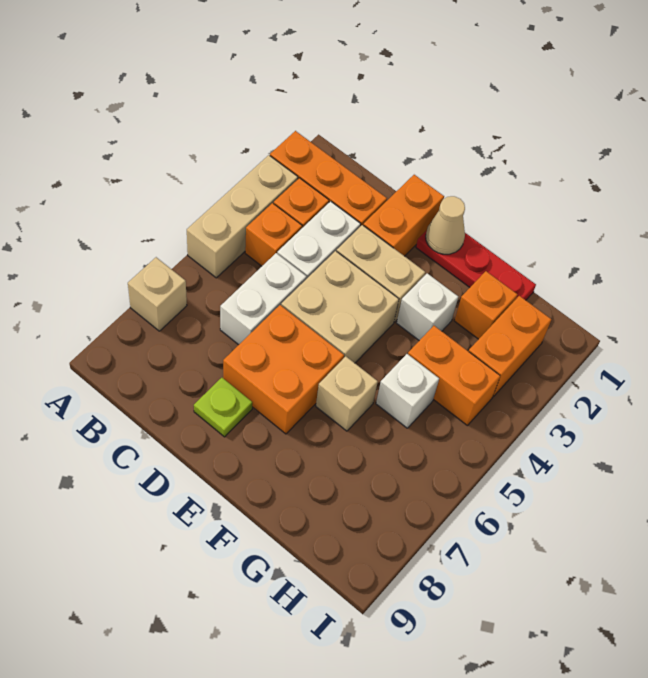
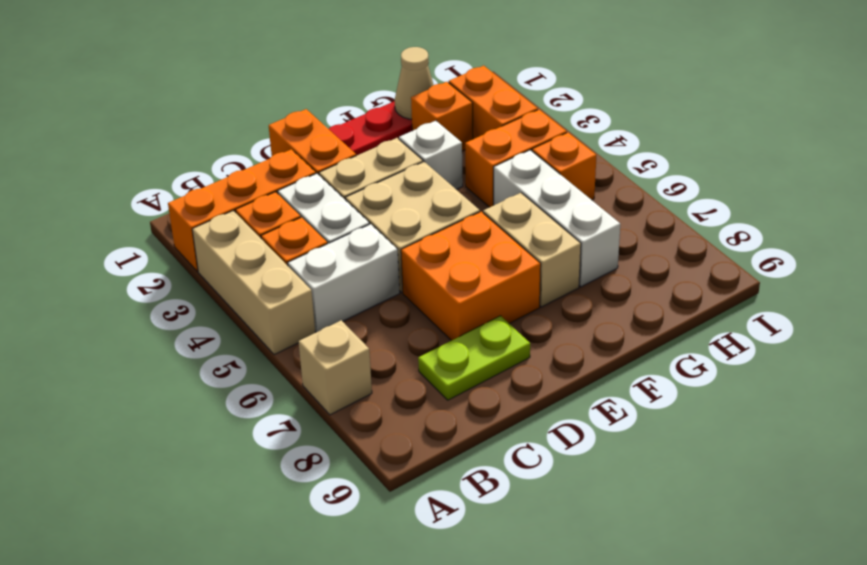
white 1x2 brick [220,253,306,345] -> white 1x2 brick turned to [288,224,400,332]
lime 1x1 plate [194,378,253,437] -> lime 1x2 plate [418,316,530,400]
tan 1x1 cone [426,196,465,254] -> tan 1x1 cone moved to [395,47,434,119]
tan 1x1 brick [316,356,378,431] -> tan 1x2 brick [483,193,581,307]
white 1x1 brick [376,354,439,428] -> white 1x3 brick [494,150,620,287]
none -> orange 1x1 brick [532,133,596,200]

